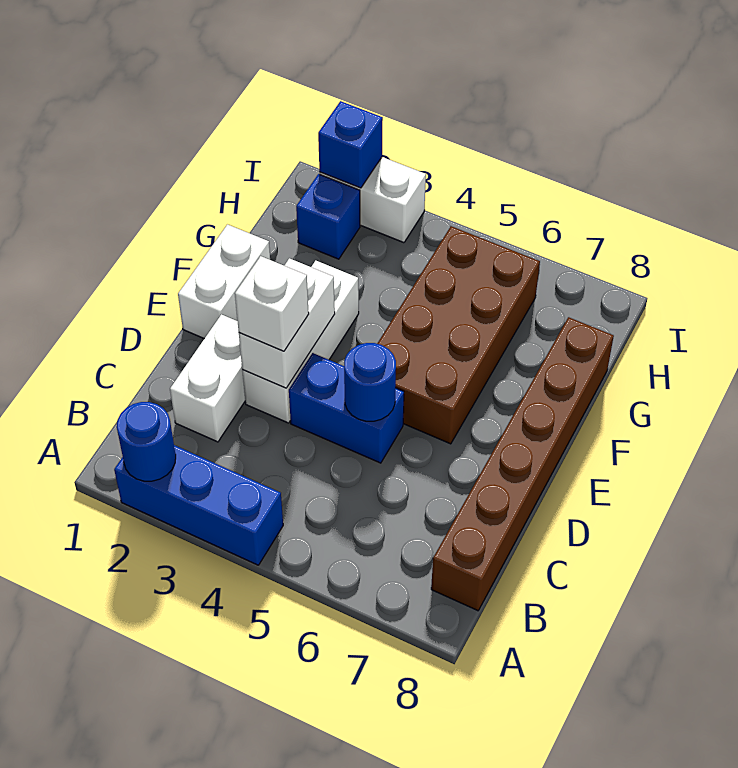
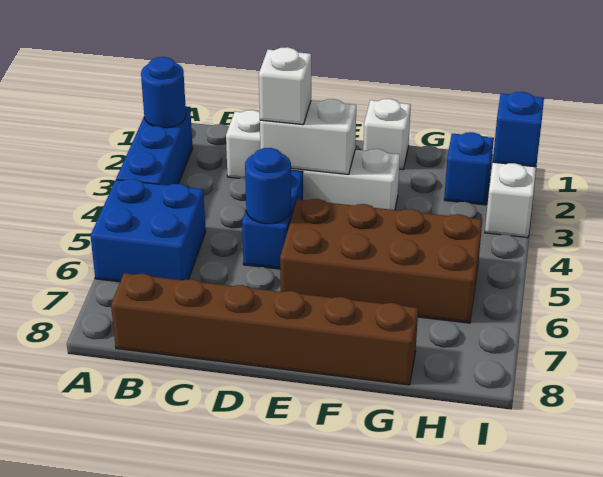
none -> blue 2x2 brick [90,179,206,282]
white 1x2 brick [178,225,270,339] -> white 1x1 brick [363,99,411,170]

